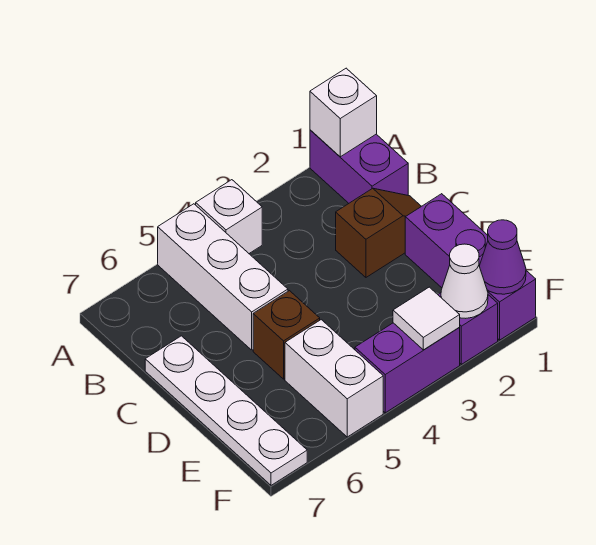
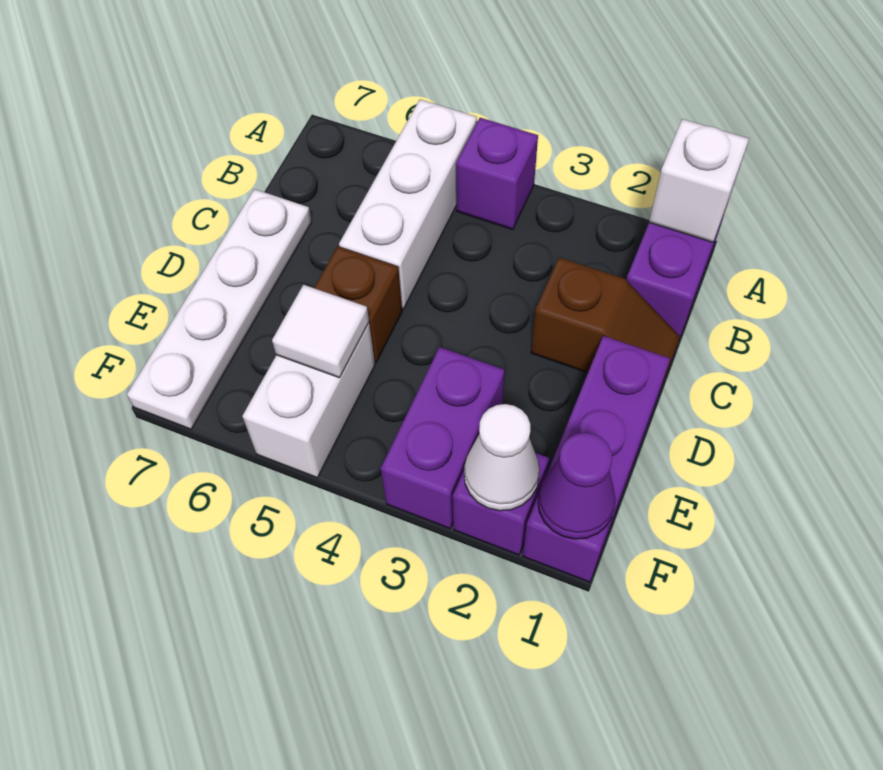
white 1x1 brick [196,180,262,253] -> purple 1x1 brick [456,118,538,230]
purple 1x2 brick [355,323,460,413] -> purple 1x2 brick turned to [381,347,505,528]
white 1x1 tile [393,287,460,350] -> white 1x1 tile moved to [272,285,369,378]

